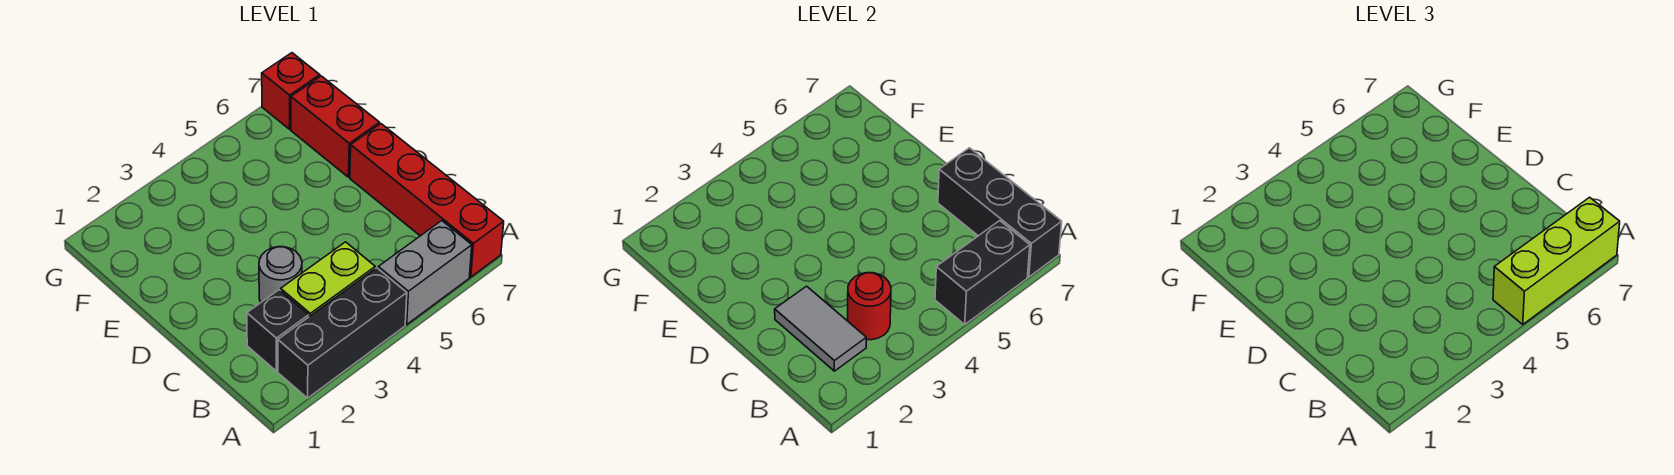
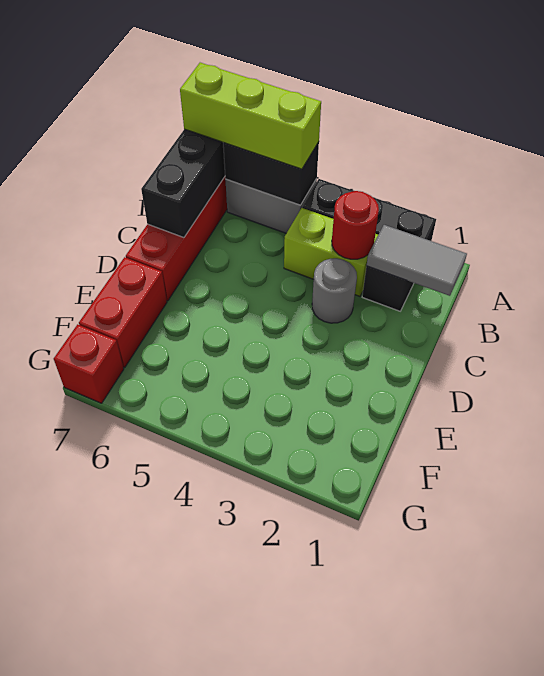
grey 1x2 tile [775,286,866,371] -> grey 1x2 tile turned to [367,225,467,296]

